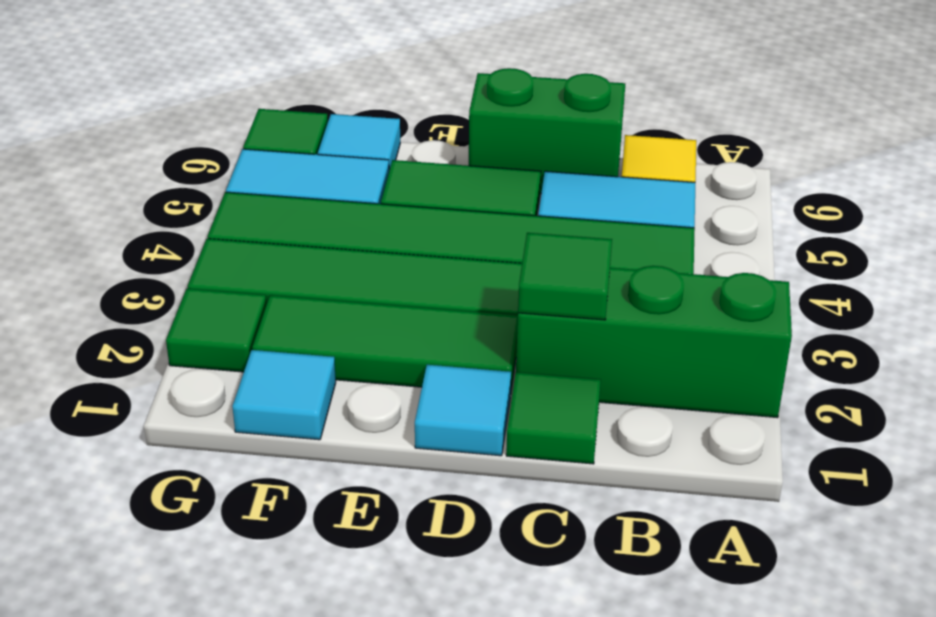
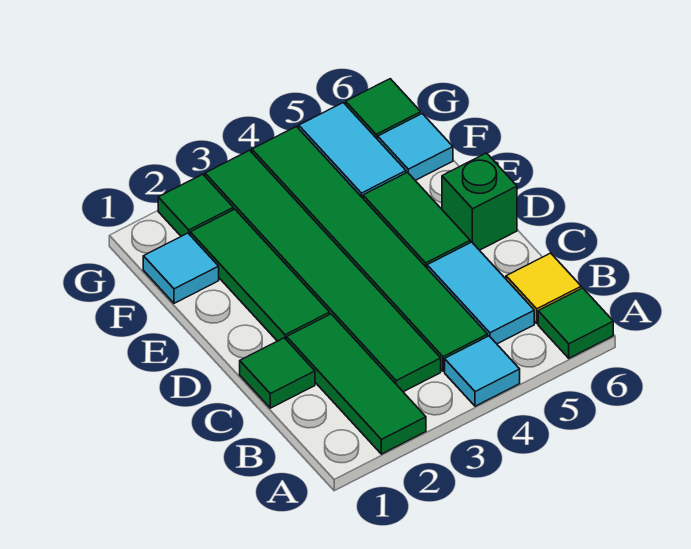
green 1x3 brick [516,266,792,418] -> green 1x3 tile [287,314,426,454]
green 1x1 tile [518,233,612,320] -> green 1x1 tile moved to [538,288,613,358]
green 1x2 brick [469,68,625,193] -> green 1x1 brick [442,153,517,250]
cyan 1x1 tile [415,365,511,456] -> cyan 1x1 tile moved to [445,336,520,406]

